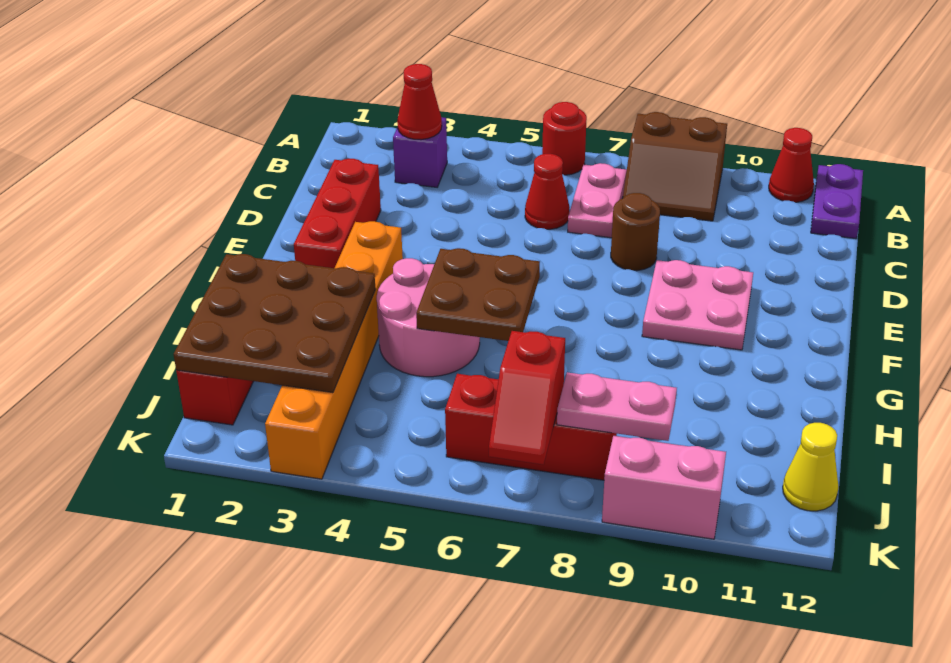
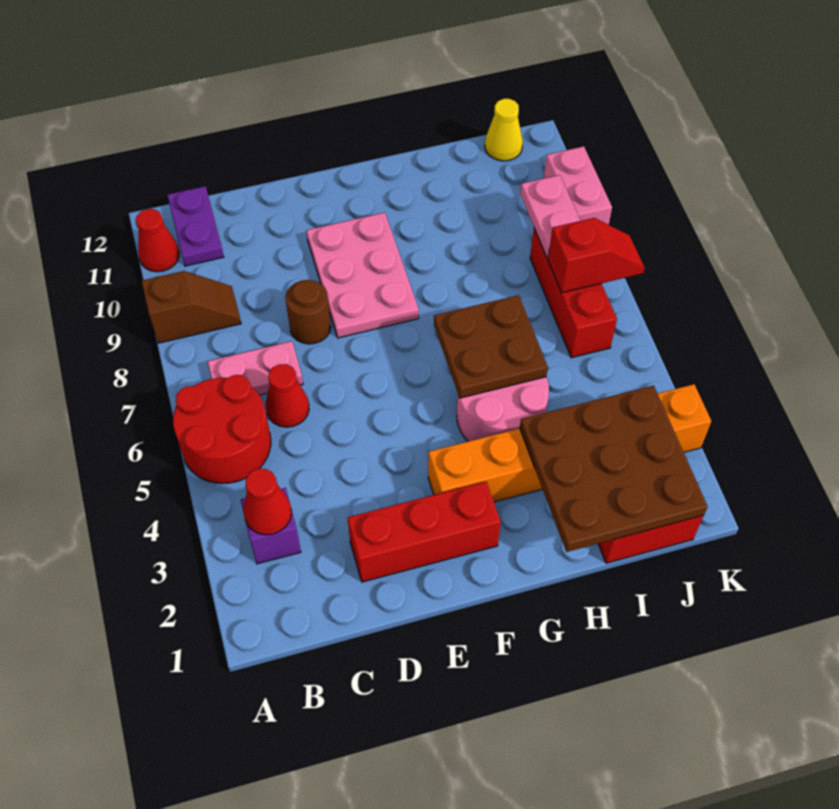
red 1x1 round brick [542,102,587,175] -> red 2x2 round brick [173,375,271,484]
brown 2x2 slope [623,112,727,221] -> brown 1x2 slope [142,271,241,343]
purple 1x2 plate [811,164,863,239] -> purple 1x2 plate turned to [168,186,224,266]
pink 2x2 plate [642,260,753,350] -> pink 2x3 plate [306,213,419,338]

